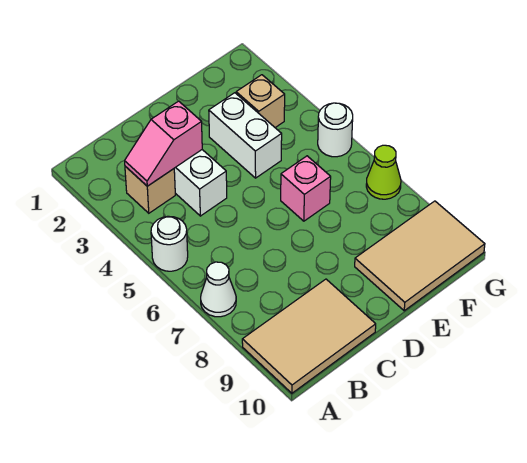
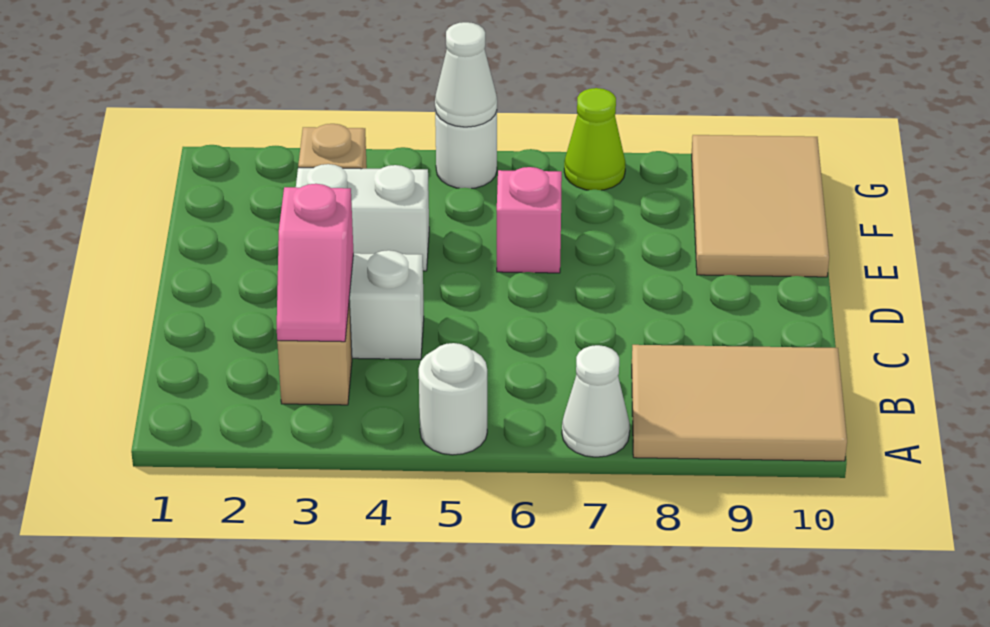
tan 2x3 tile [242,279,376,393] -> tan 2x3 tile turned to [632,345,847,461]
none -> white 1x1 cone [435,22,497,127]

